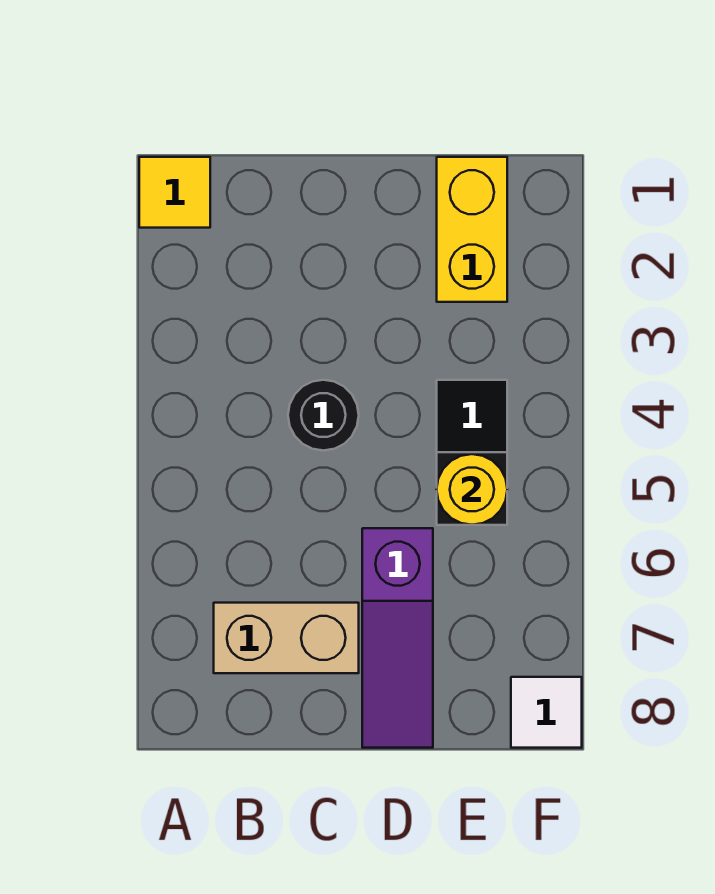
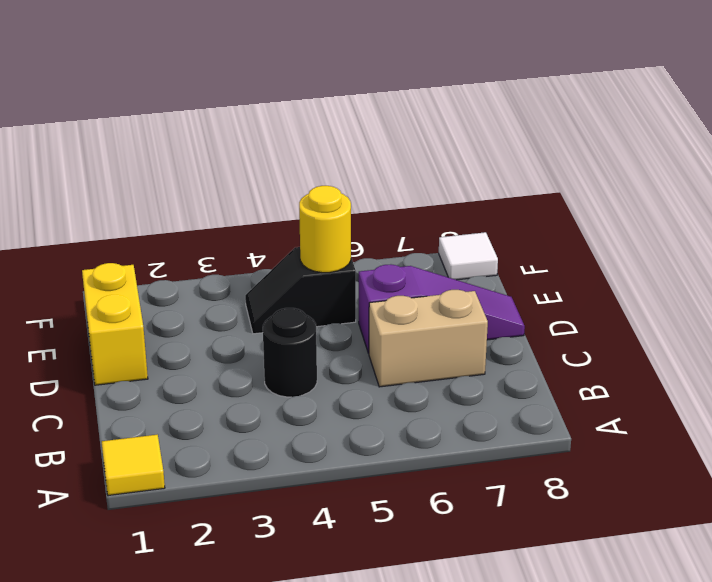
tan 1x2 brick [214,603,359,673] -> tan 1x2 brick turned to [369,290,488,387]
yellow 1x2 brick [437,157,507,302] -> yellow 1x2 brick turned to [82,263,148,385]

